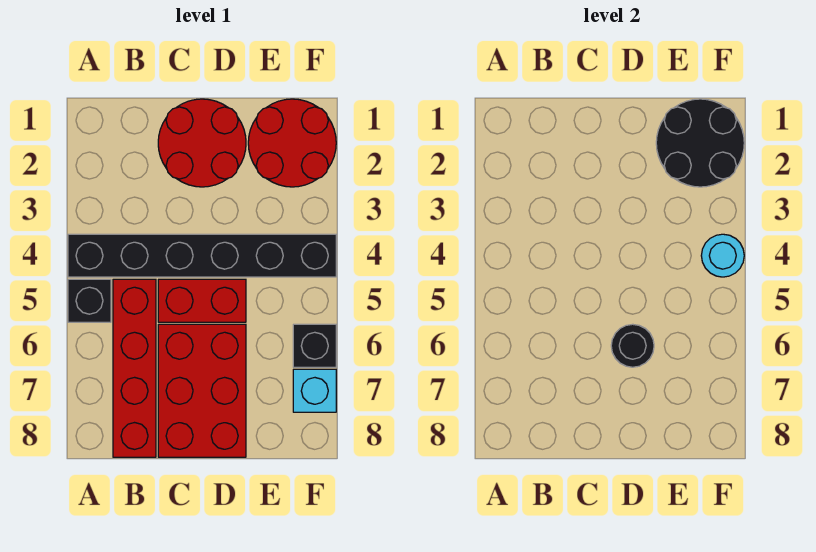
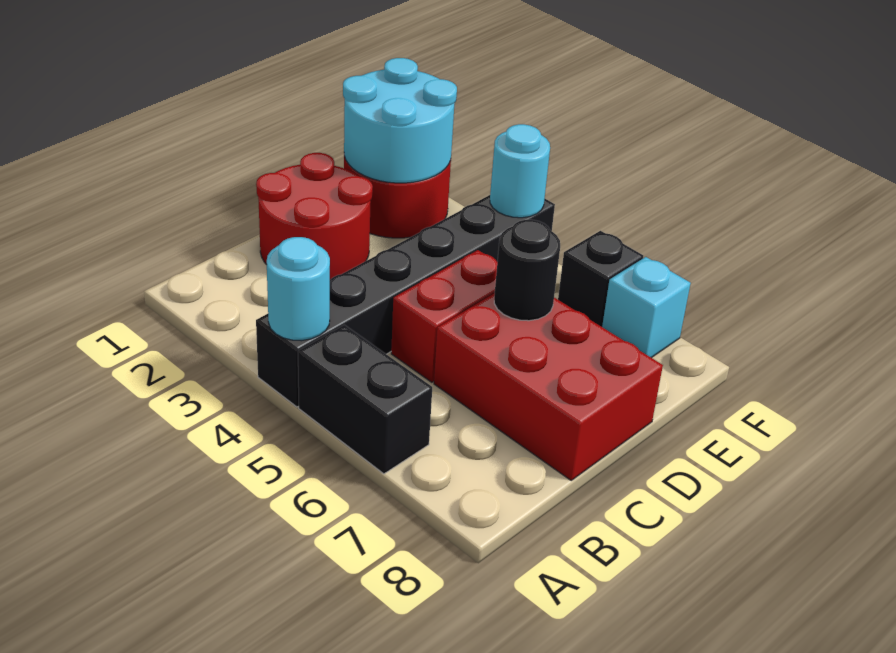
none -> cyan 1x1 round brick [267,237,330,341]
black 1x1 brick [68,279,111,322] -> black 1x2 brick [298,325,432,474]
red 1x4 brick [113,279,156,457] -> none
black 2x2 round brick [656,99,744,187] -> cyan 2x2 round brick [343,58,457,183]

